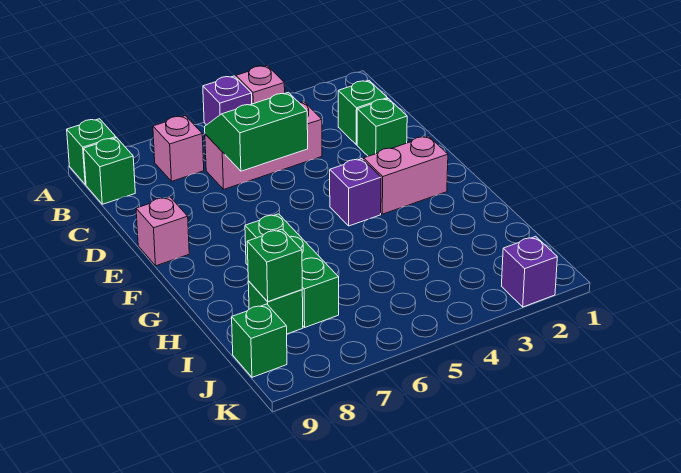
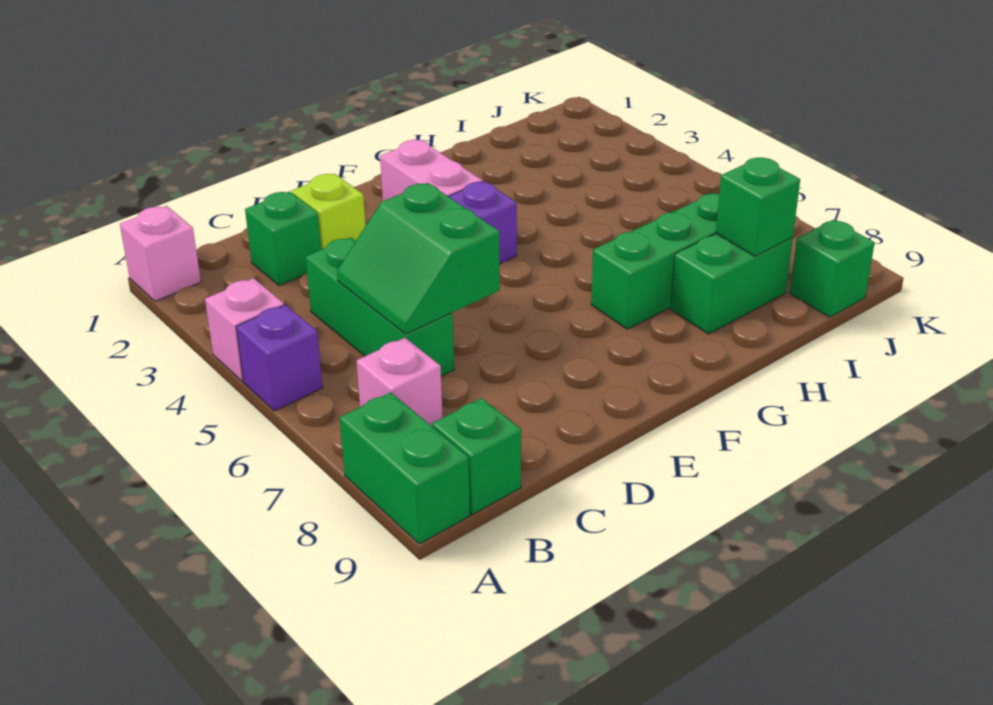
green 1x1 brick [67,119,116,185] -> green 1x2 brick [340,392,470,544]
pink 1x3 brick [205,102,322,189] -> green 1x3 brick [306,237,454,376]
green 1x1 brick [357,99,407,156] -> lime 1x1 brick [292,174,366,249]
pink 1x1 brick [136,197,189,266] -> pink 1x1 brick moved to [120,206,201,301]
green 1x1 brick [248,281,303,334] -> green 1x2 brick [671,234,793,334]
purple 1x1 brick [502,236,557,307] -> none

